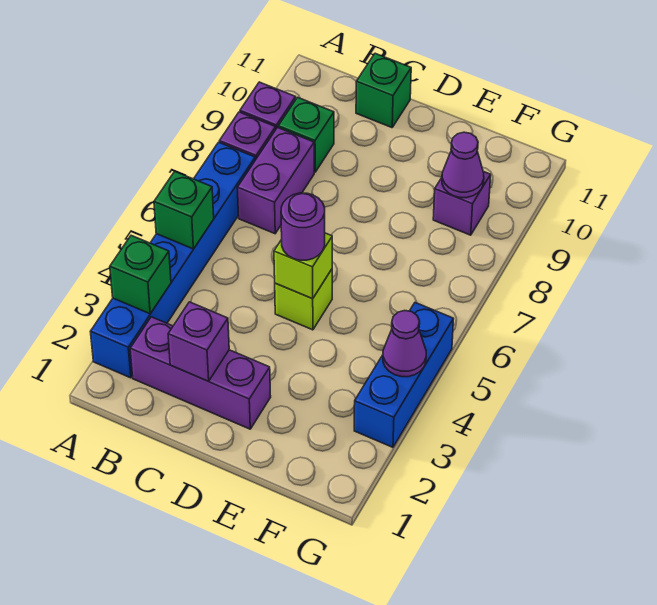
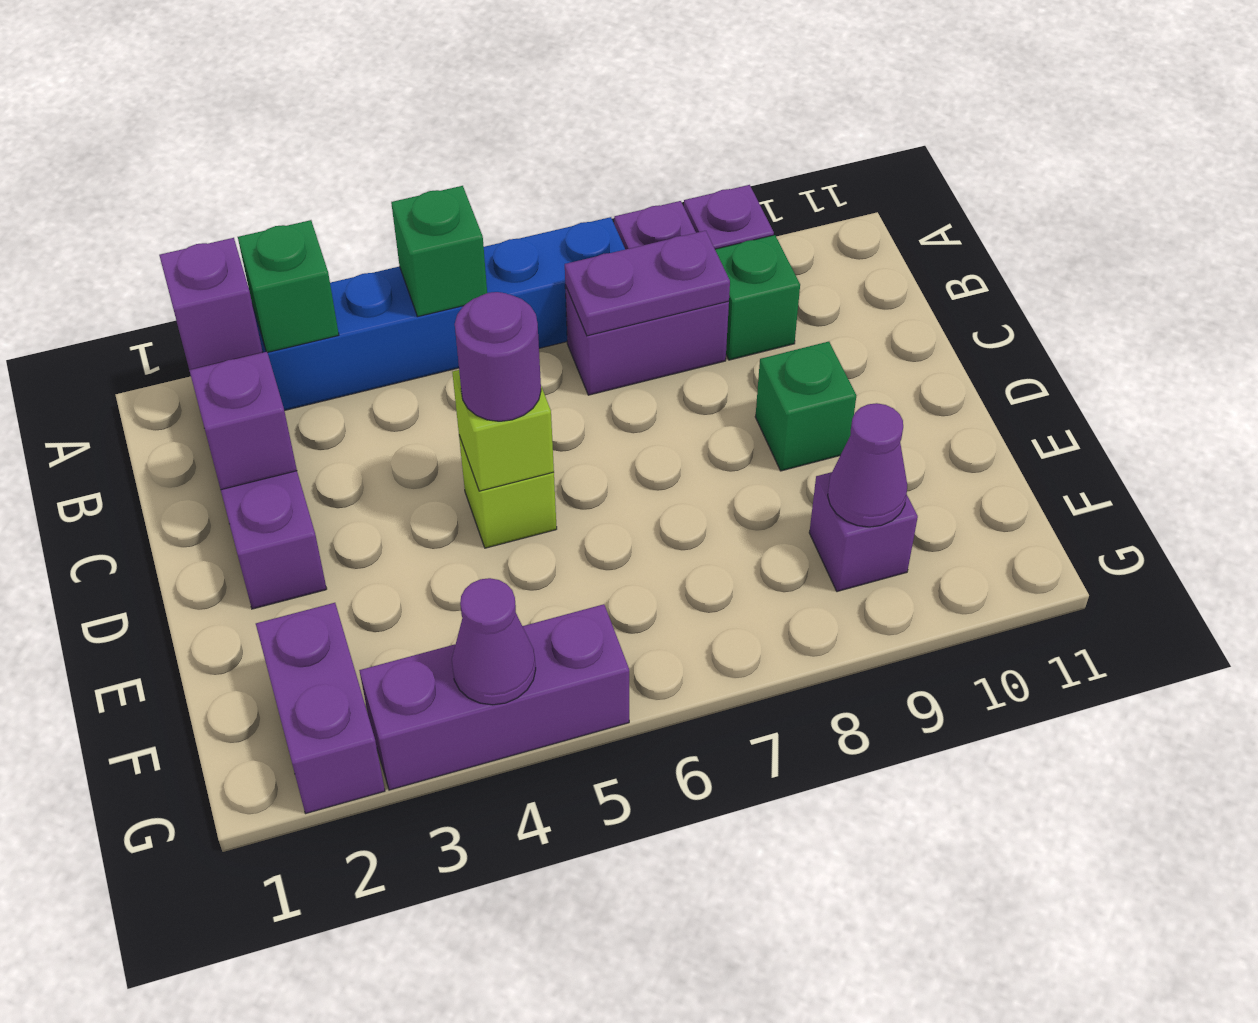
none -> purple 1x1 brick [159,238,263,370]
none -> purple 1x2 plate [565,231,730,336]
green 1x1 brick [356,53,411,128] -> green 1x1 brick moved to [755,342,856,471]
none -> purple 1x2 brick [256,603,385,814]
blue 1x3 brick [354,303,453,447] -> purple 1x3 brick [359,604,629,790]

